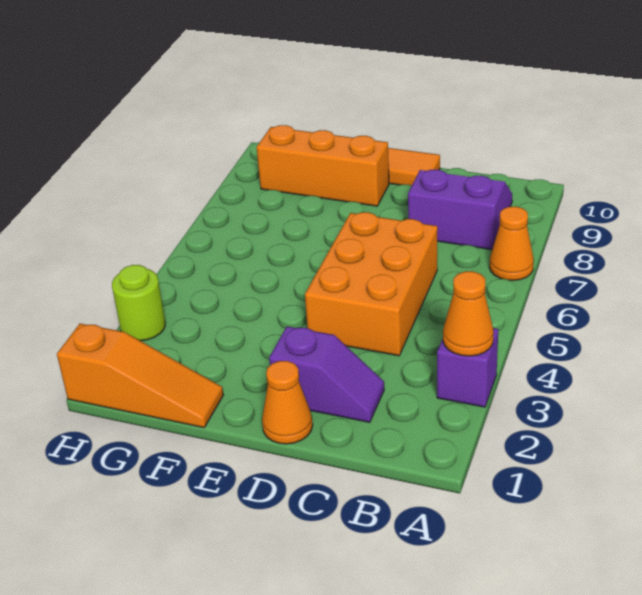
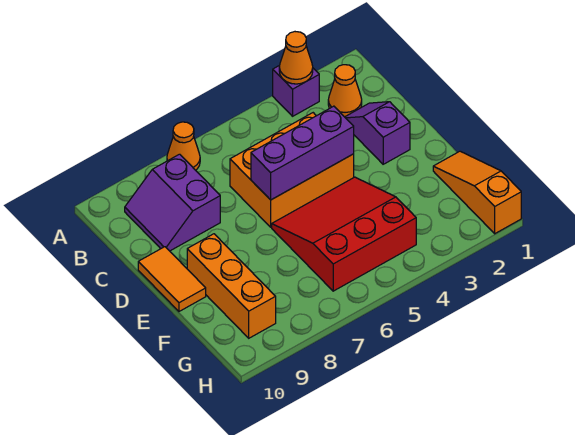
orange 1x1 cone [262,361,313,444] -> orange 1x1 cone moved to [328,65,362,117]
none -> purple 1x3 brick [251,106,354,200]
none -> red 3x3 slope [272,177,416,291]
lime 1x1 round brick [112,265,165,341] -> none

